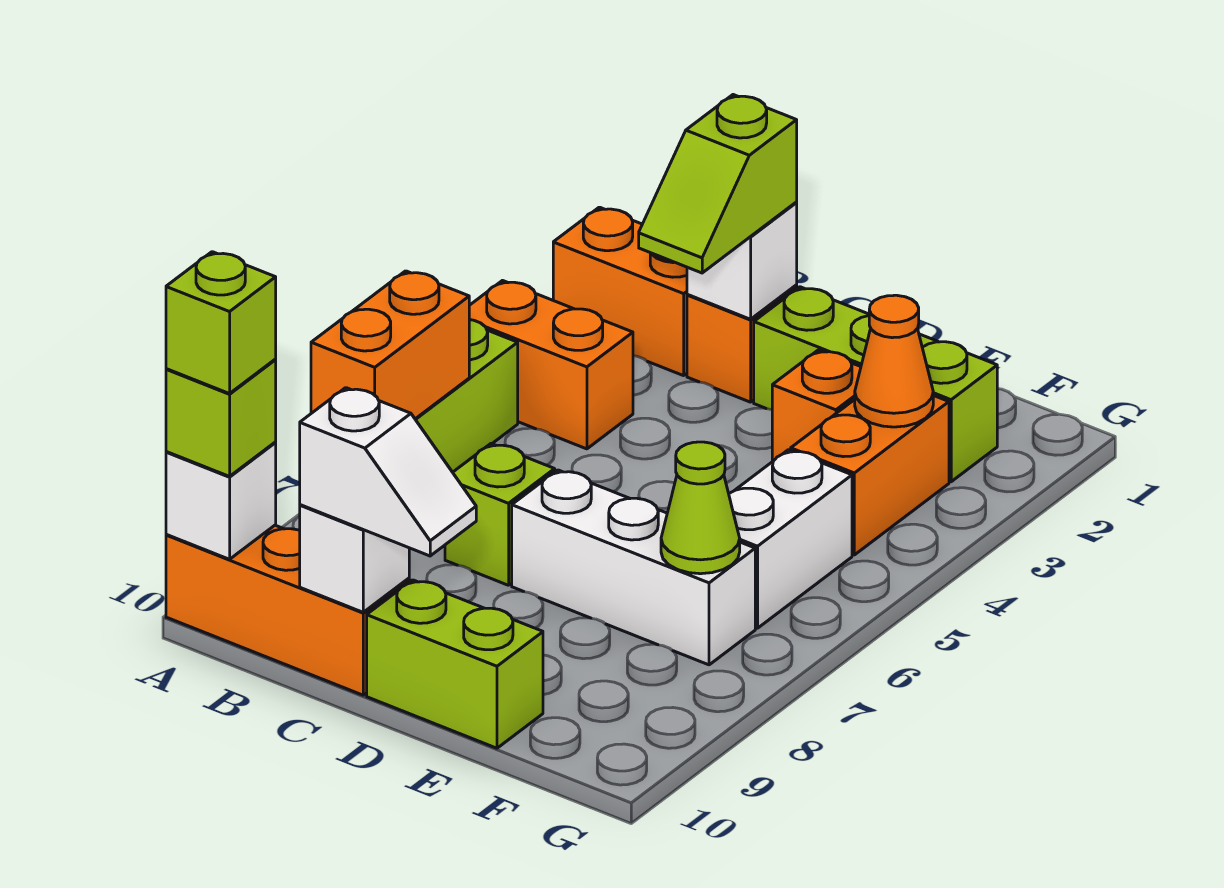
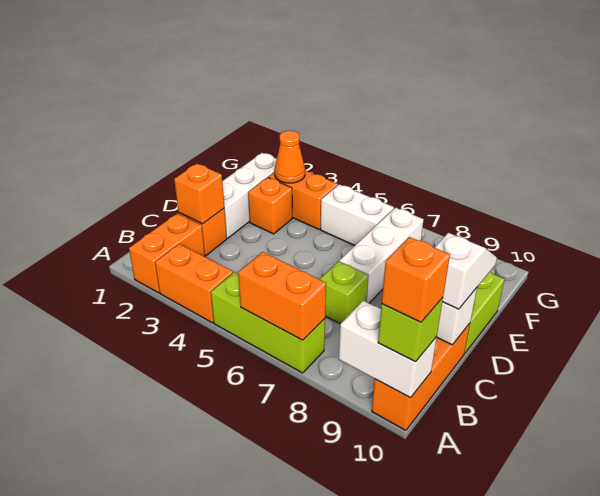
orange 1x2 brick [469,281,633,449] -> orange 1x2 brick turned to [155,244,233,323]
white 1x1 brick [166,443,276,559] -> white 1x2 brick [339,301,437,398]
lime 1x1 brick [166,252,276,394] -> orange 1x1 brick [382,237,450,322]
white 1x1 brick [687,203,797,319] -> orange 1x1 brick [174,164,224,224]
lime 1x2 slope [639,95,797,273] -> none
lime 1x3 brick [754,287,997,482] -> white 1x3 brick [222,153,277,238]
lime 1x1 cone [661,442,740,574] -> none

